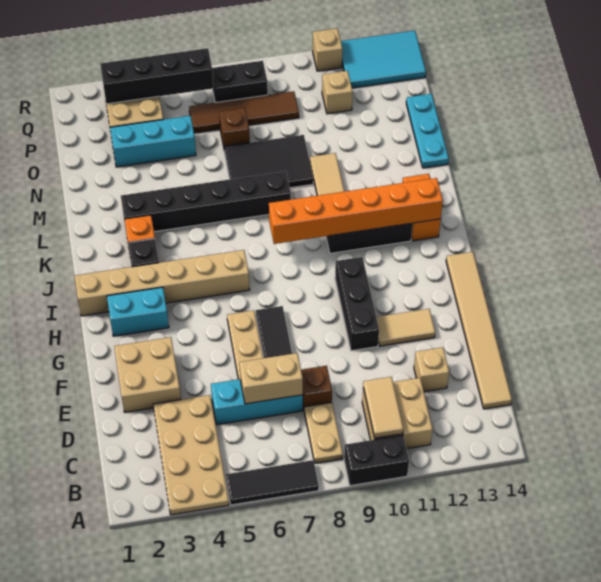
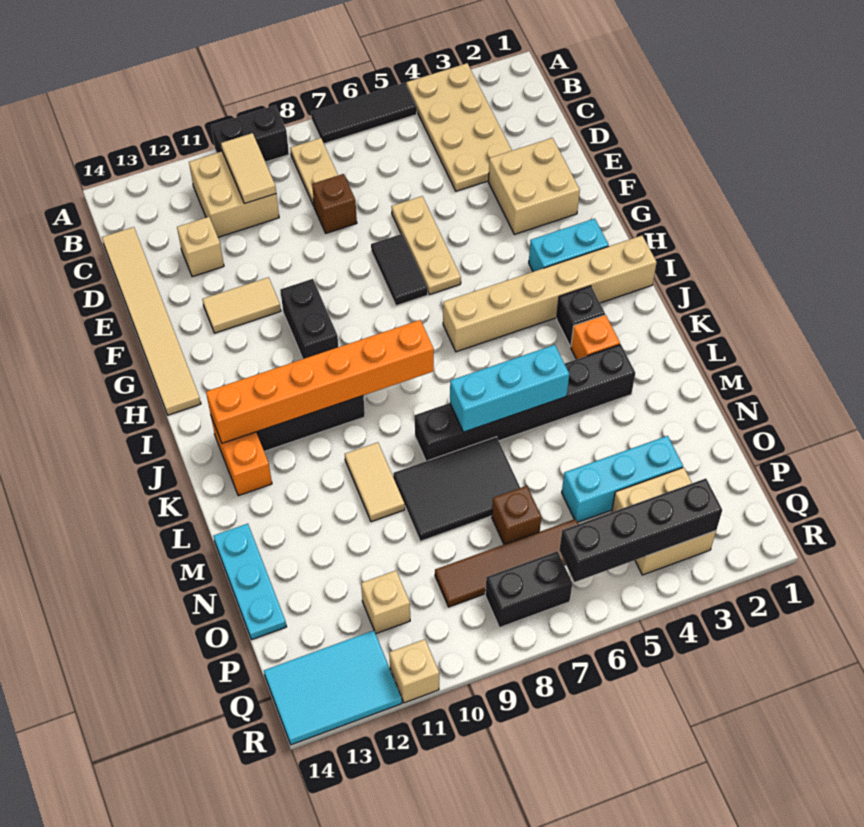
cyan 1x3 brick [211,379,303,425] -> cyan 1x3 brick moved to [450,345,569,432]
tan 1x2 brick [239,353,303,404] -> none
black 1x3 brick [335,257,379,351] -> black 1x2 brick [280,279,338,359]

